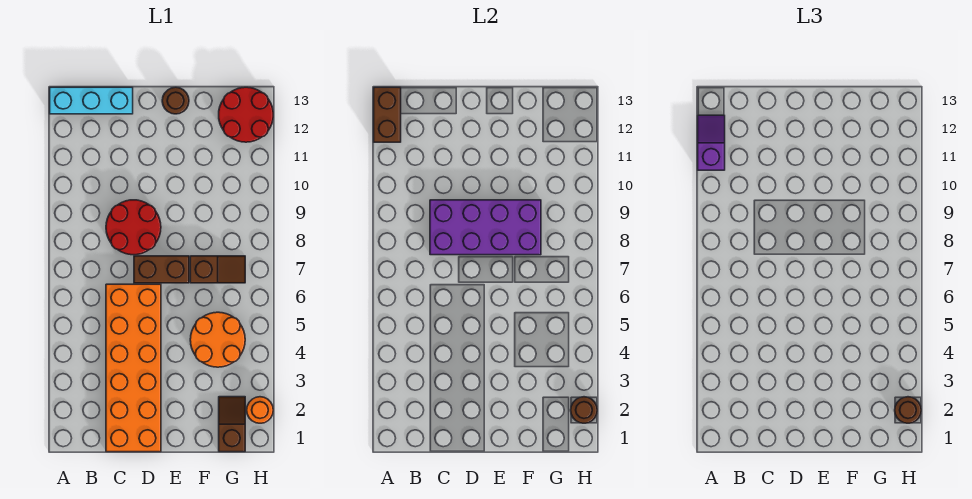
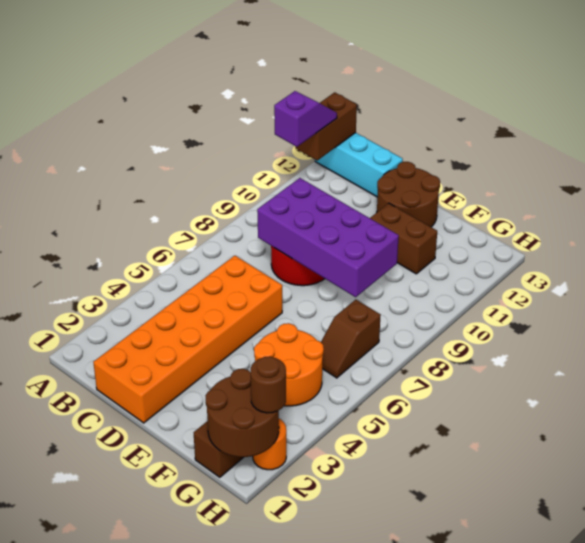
brown 1x2 brick [134,256,189,283] -> brown 1x2 brick moved to [370,203,437,274]
brown 1x1 round brick [162,87,189,114] -> brown 2x2 round brick [377,162,440,227]
brown 1x2 slope [190,256,245,283] -> brown 1x2 slope turned to [321,300,381,378]
red 2x2 round brick [219,87,273,142] -> none
brown 1x1 round brick [571,397,597,423] -> brown 2x2 round brick [205,369,279,457]

